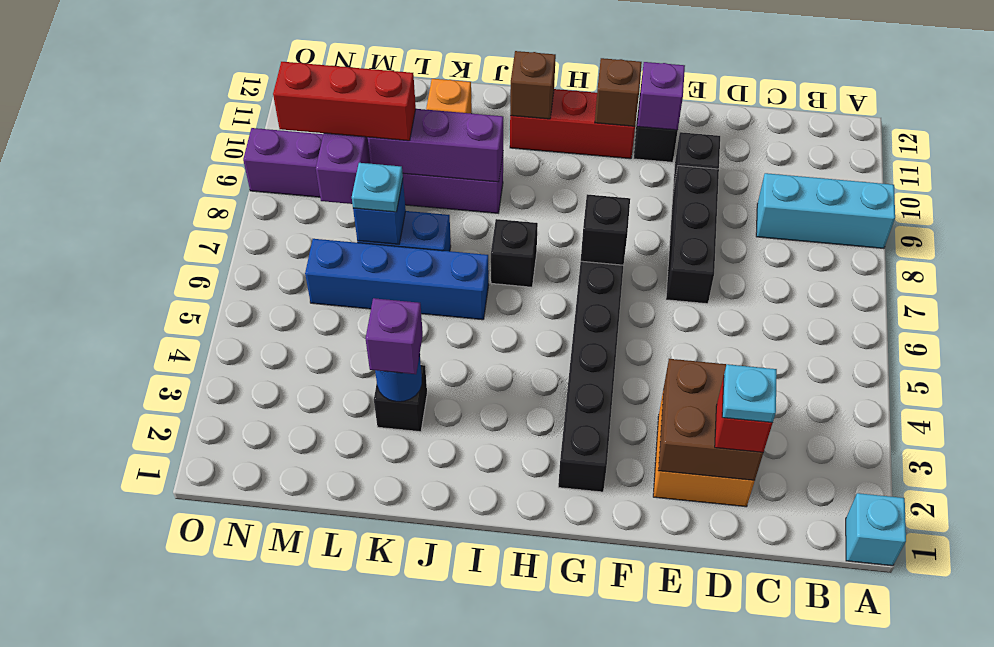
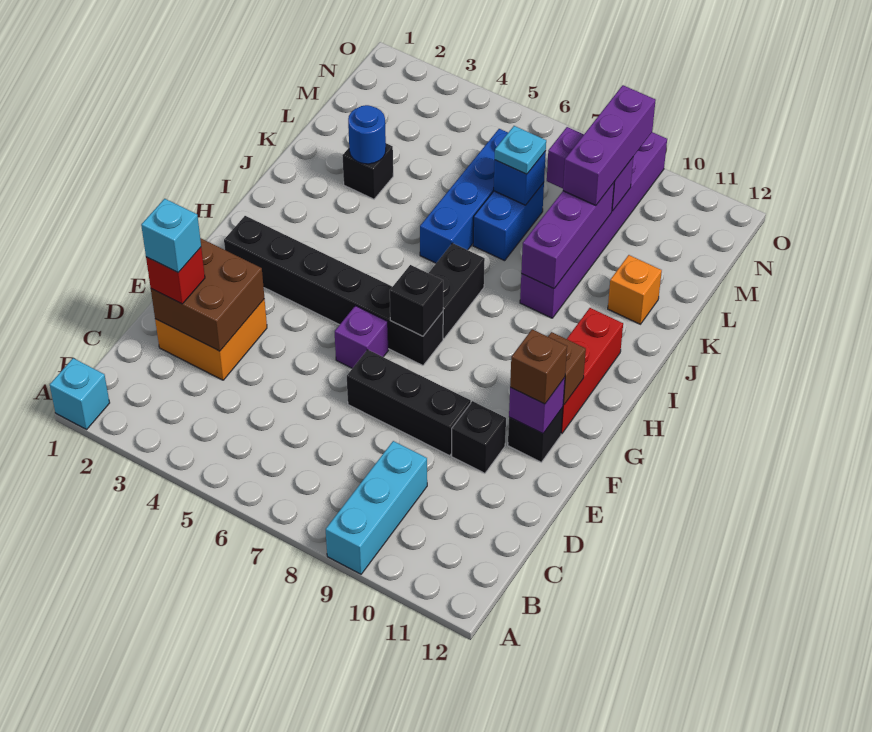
cyan 1x1 plate [722,364,777,423] -> cyan 1x1 brick [141,199,201,273]
black 1x1 brick [491,219,538,287] -> black 1x2 brick [429,243,485,339]
brown 1x1 brick [510,51,556,119] -> brown 1x1 brick moved to [510,329,567,404]
purple 1x1 brick [365,298,423,374] -> purple 1x1 brick moved to [335,306,388,368]
red 1x3 brick [273,62,416,141] -> purple 1x3 brick [563,85,656,206]

